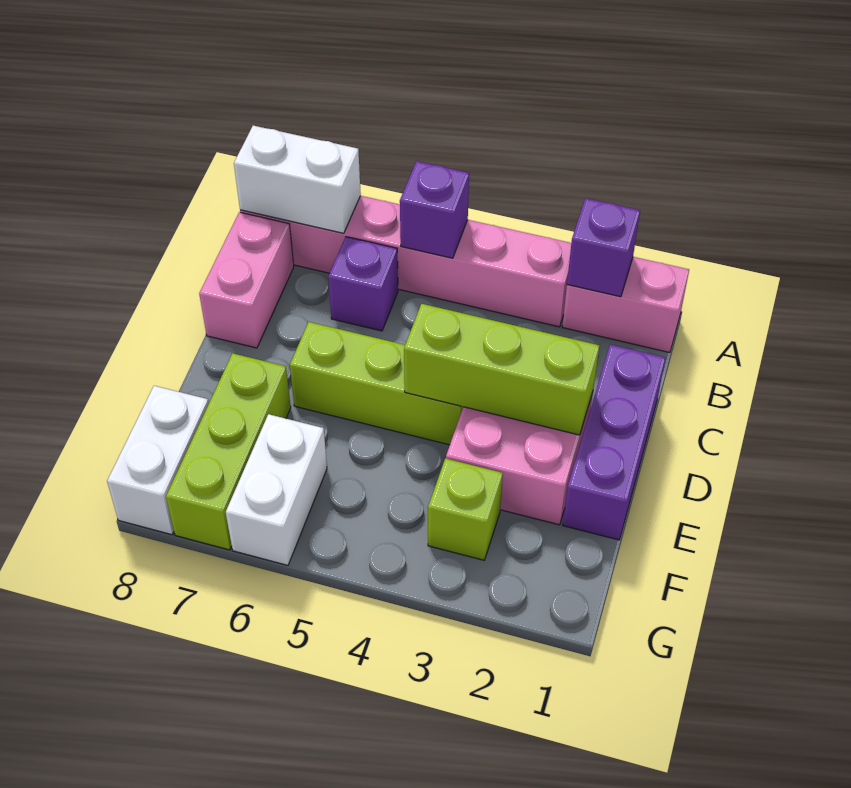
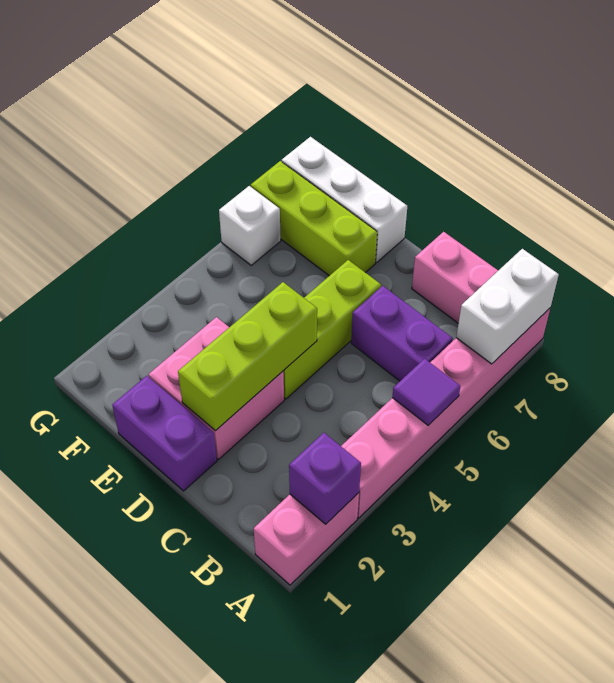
purple 1x1 brick [400,161,469,258] -> purple 1x1 tile [392,359,460,425]
purple 1x1 brick [328,237,398,331] -> purple 1x2 brick [351,286,453,381]
purple 1x3 brick [563,344,665,540] -> purple 1x2 brick [112,376,217,491]
lime 1x1 brick [428,458,503,560] -> none
white 1x2 brick [226,414,327,565] -> white 1x1 brick [219,186,281,265]
white 1x2 brick [107,386,209,535] -> white 1x3 brick [282,137,407,263]

